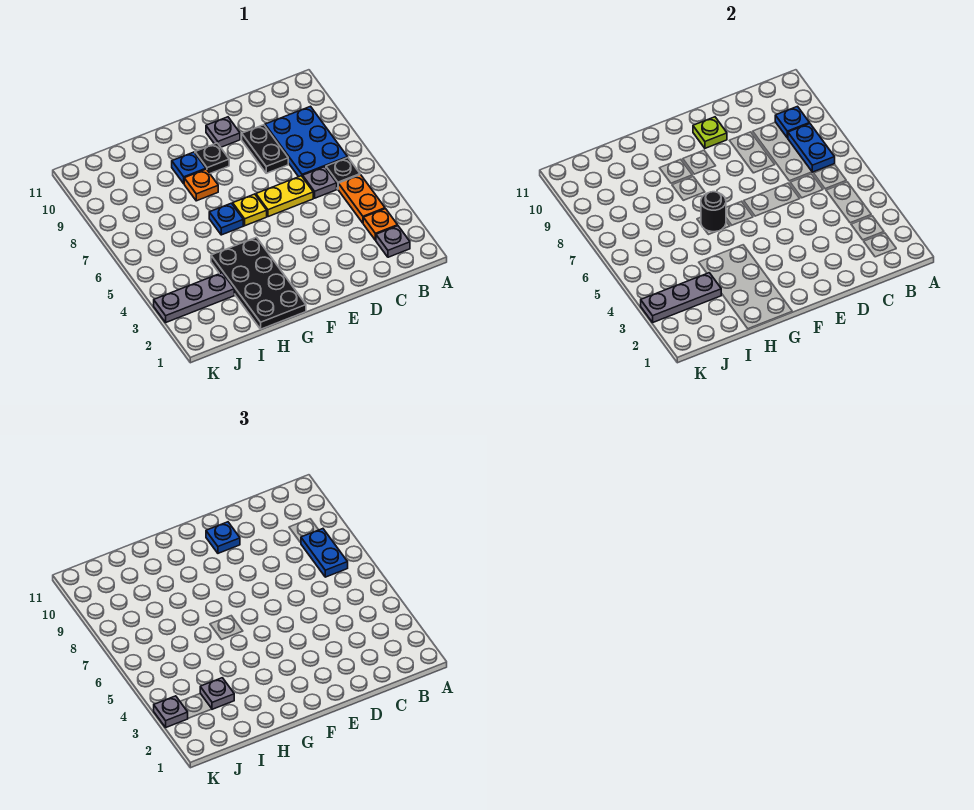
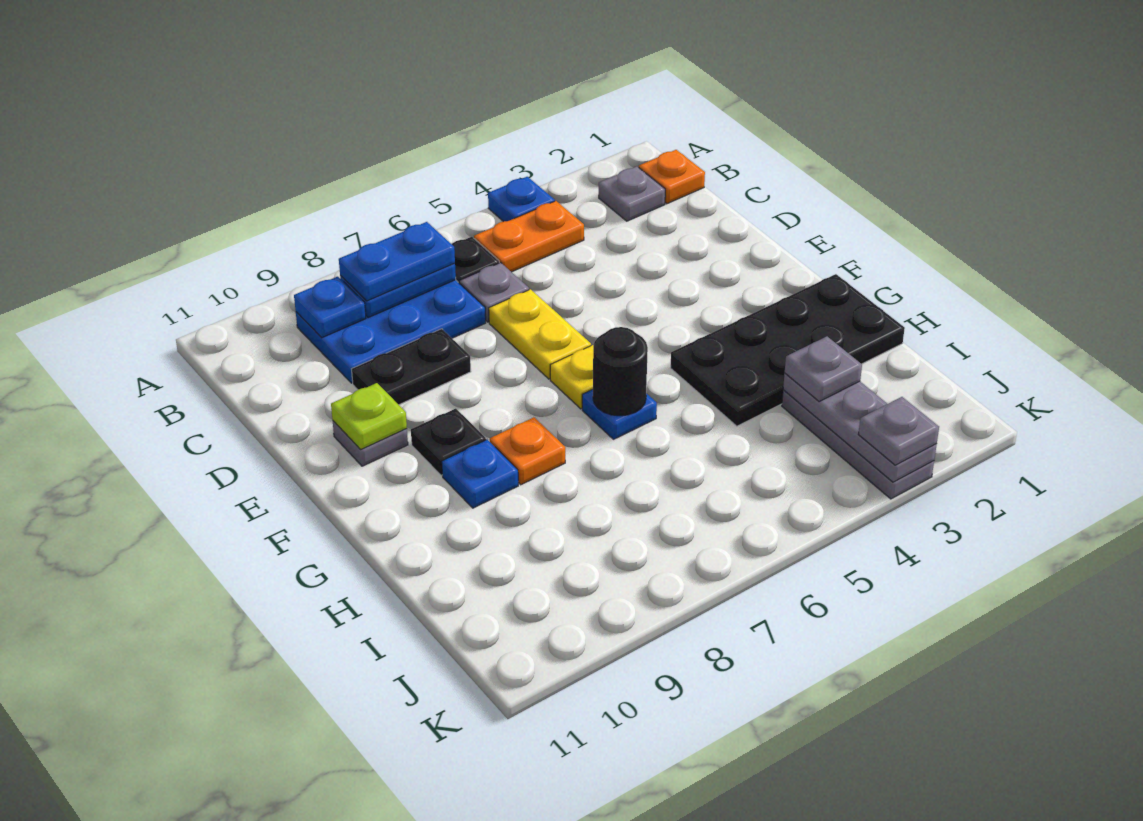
orange 1x1 plate [363,209,398,240] -> orange 1x1 plate moved to [639,150,705,204]
blue 1x1 plate [206,522,240,553] -> blue 1x1 plate moved to [488,177,555,222]

